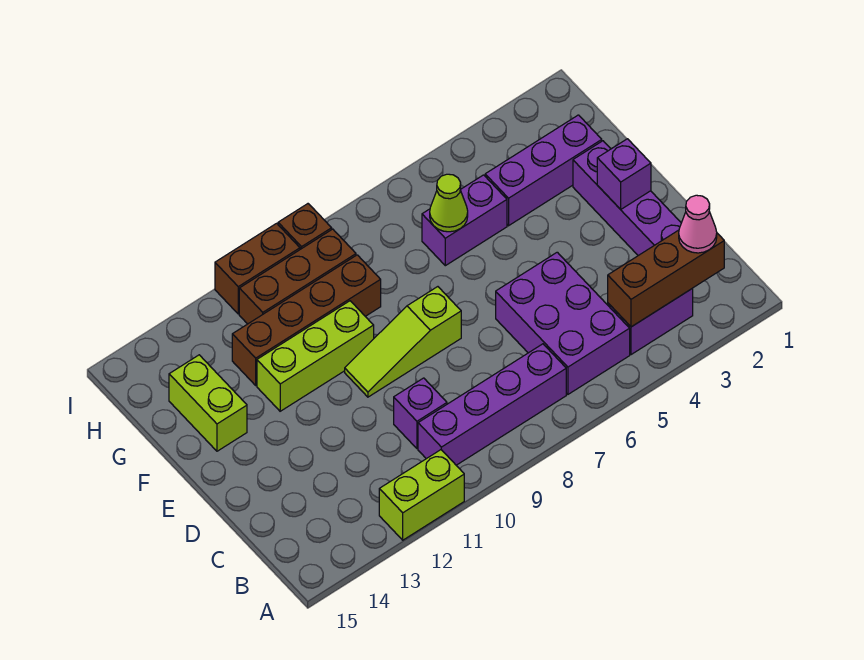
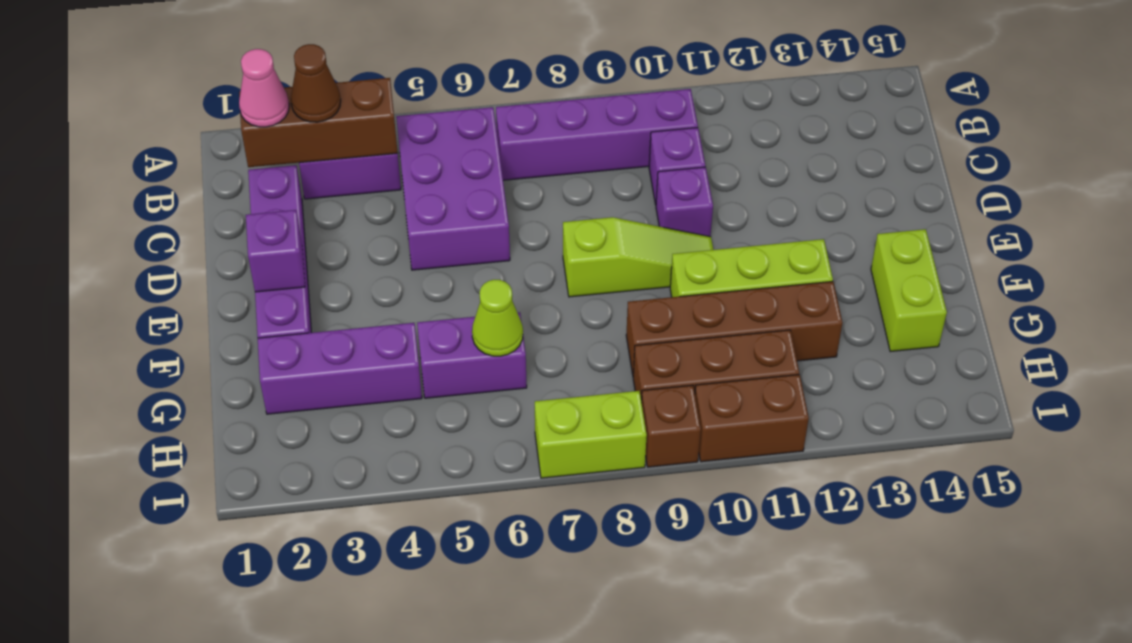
lime 1x2 brick [379,450,464,540] -> lime 1x2 brick moved to [535,391,647,478]
none -> brown 1x1 cone [291,44,341,122]
none -> purple 1x1 brick [656,167,713,236]

